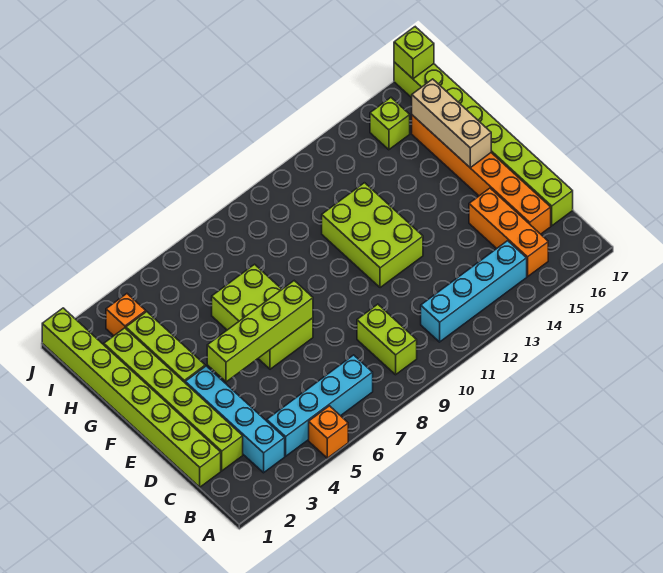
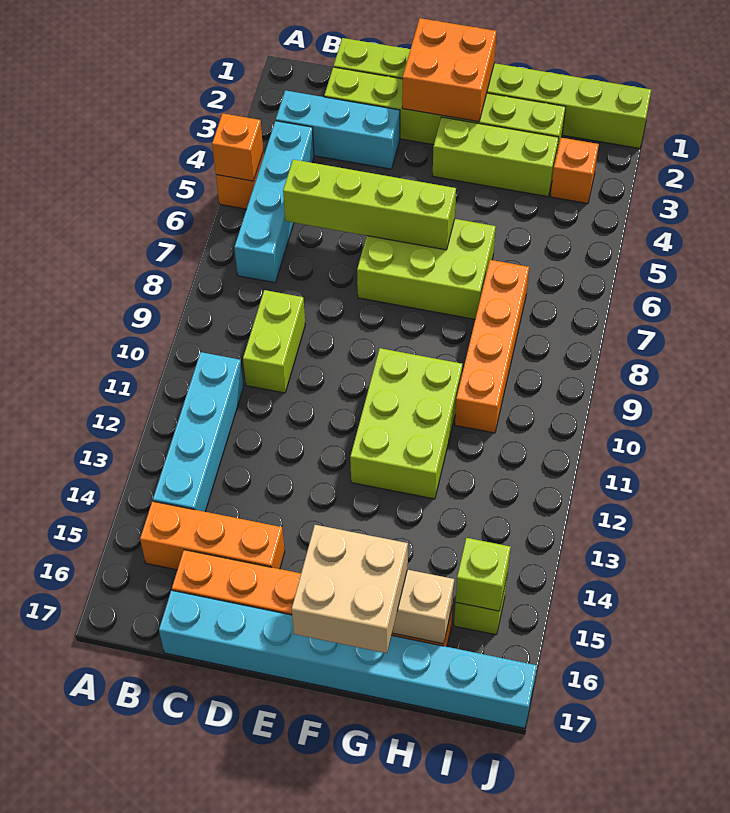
none -> orange 1x1 brick [212,114,263,181]
cyan 1x4 brick [185,366,285,473] -> cyan 1x3 brick [276,90,400,169]
lime 1x2 brick [357,304,417,375] -> lime 1x2 brick turned to [243,290,305,393]
lime 1x8 brick [394,62,573,226] -> cyan 1x8 brick [159,590,537,728]
none -> orange 2x2 brick [402,18,496,122]
lime 1x4 brick [207,281,313,382] -> lime 1x4 brick turned to [283,160,456,250]
lime 2x3 brick [322,183,423,288] -> lime 2x3 brick turned to [350,348,462,499]
none -> tan 2x2 brick [292,525,408,653]
none -> orange 1x4 brick [455,260,529,433]
lime 1x1 brick [394,27,434,79] -> lime 1x1 brick moved to [456,538,511,611]

